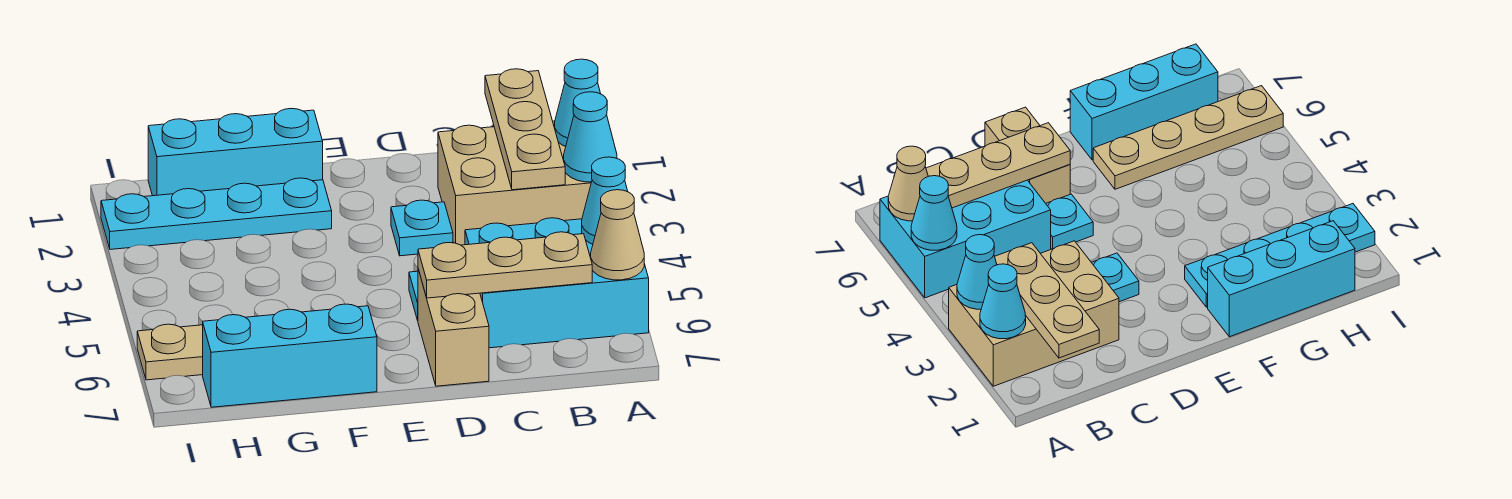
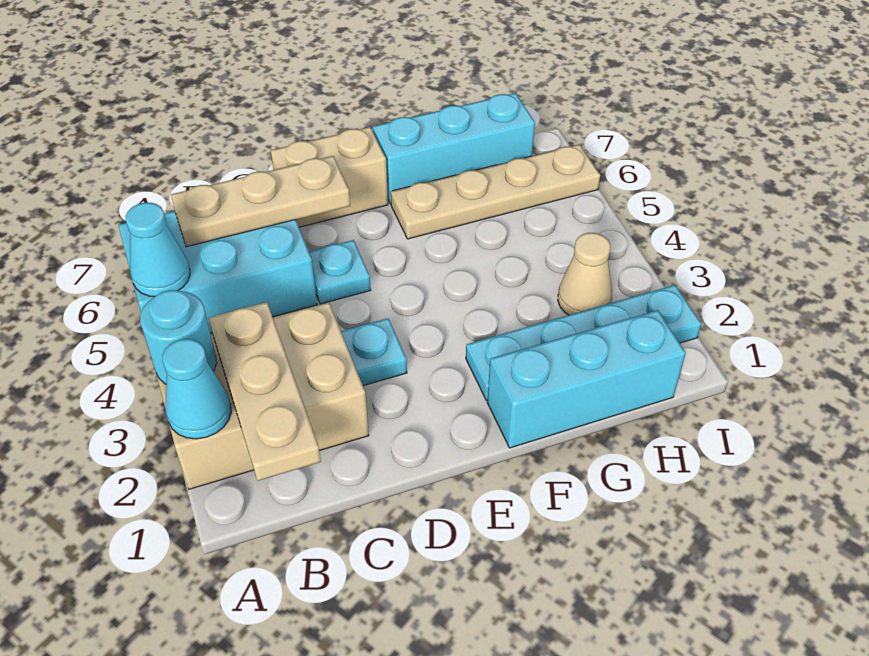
cyan 1x1 cone [564,92,617,182] -> cyan 1x1 round brick [140,290,217,384]
tan 1x1 cone [591,190,644,280] -> tan 1x1 cone moved to [558,233,612,315]
tan 1x2 brick [418,269,489,386] -> tan 1x2 brick turned to [271,127,388,227]

